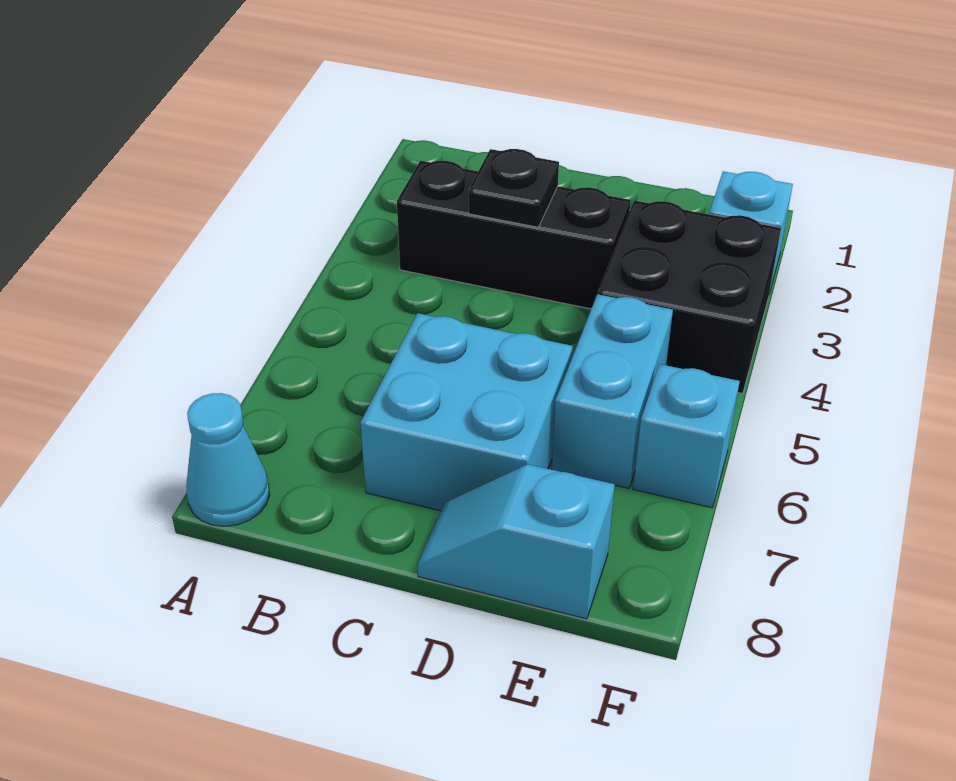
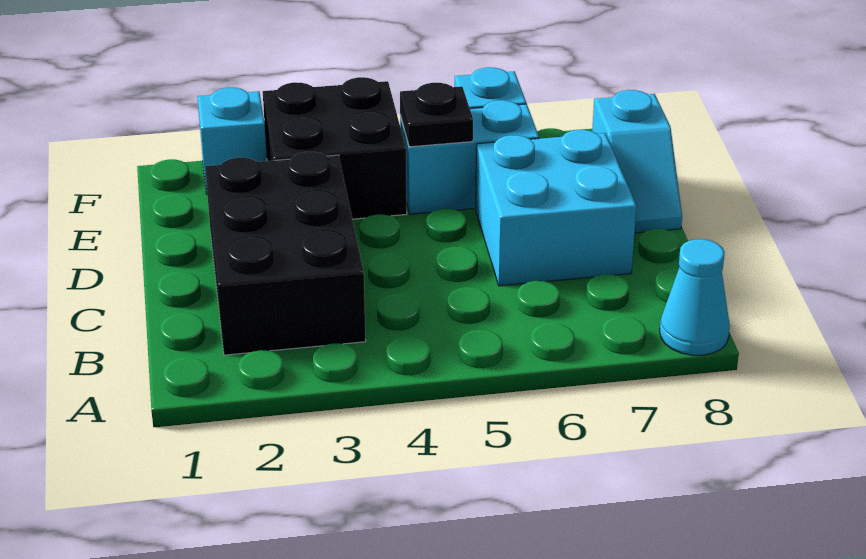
black 1x3 brick [397,161,631,309] -> black 2x3 brick [205,152,366,355]
black 1x1 plate [468,149,559,227] -> black 1x1 plate moved to [400,83,473,147]

